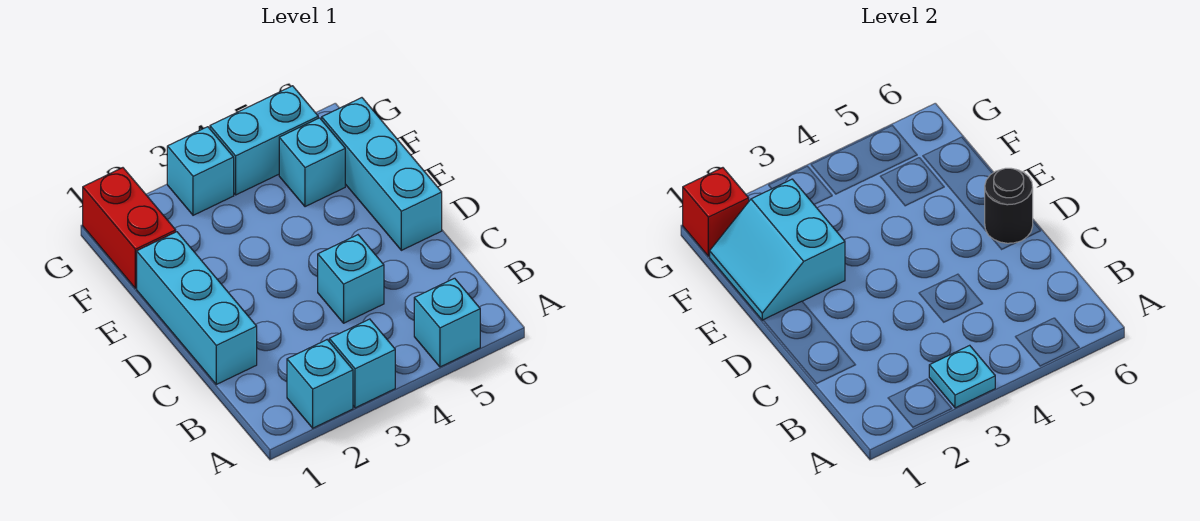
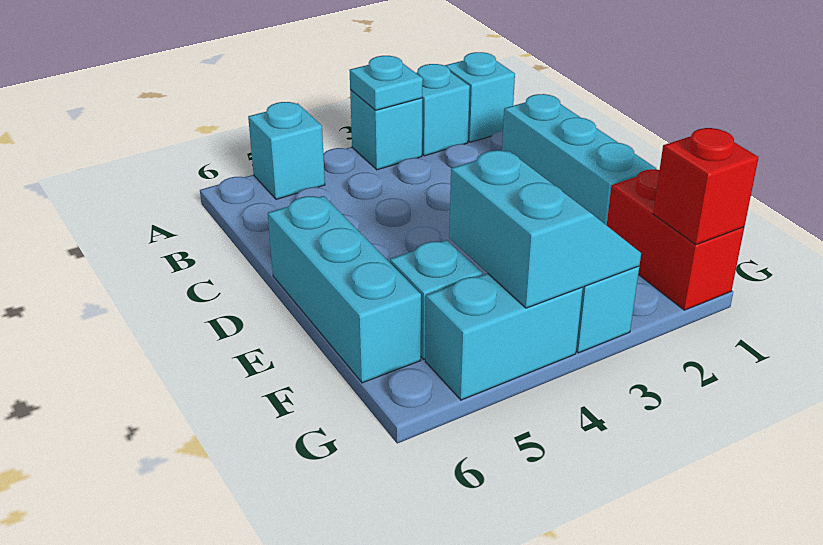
cyan 1x1 brick [318,235,384,323] -> cyan 1x1 brick moved to [445,52,515,142]
black 1x1 round brick [985,168,1033,243] -> none
cyan 2x2 slope [709,179,845,320] -> cyan 2x2 slope moved to [449,150,641,308]

